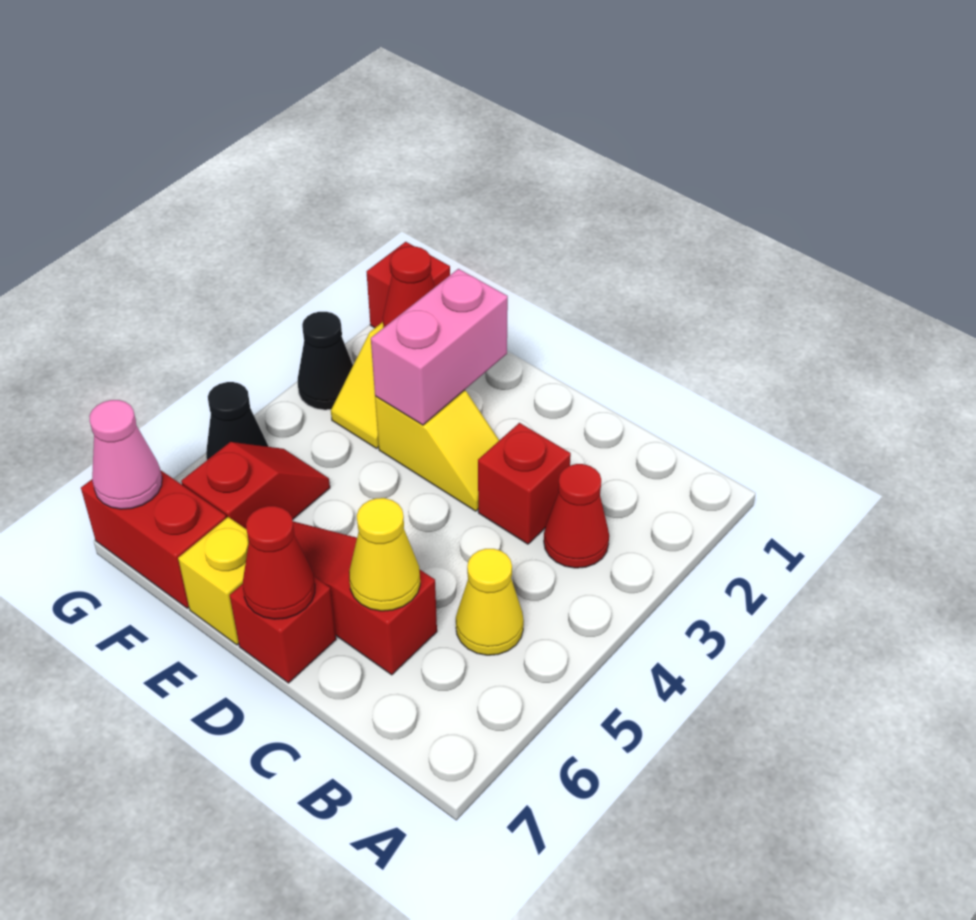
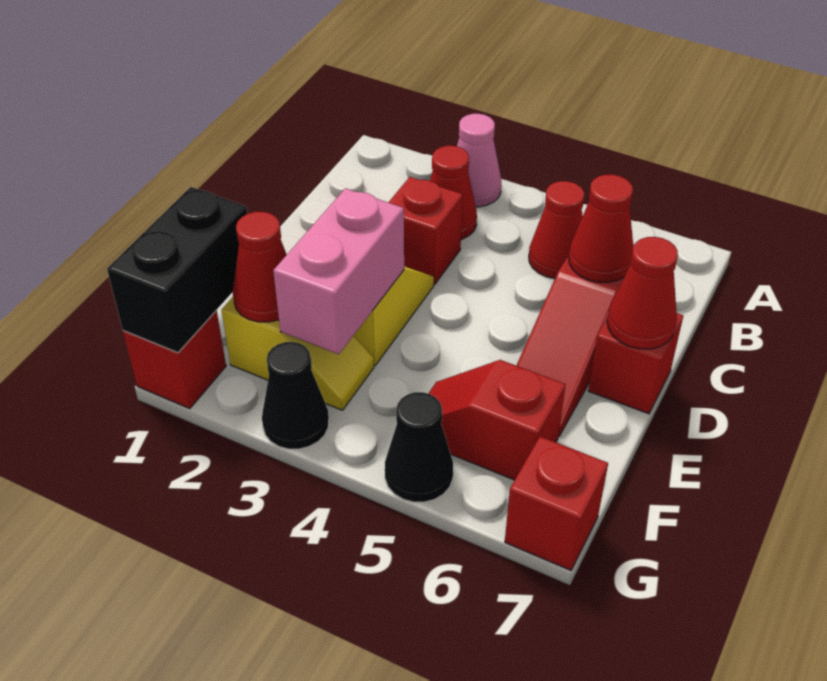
yellow 1x1 cone [456,549,524,655] -> red 1x1 cone [529,181,584,279]
yellow 1x1 cone [349,498,420,611] -> red 1x1 cone [569,174,633,282]
pink 1x2 brick [371,269,508,425] -> pink 1x2 brick turned to [273,188,404,354]
yellow 1x1 brick [178,517,249,645] -> none
none -> black 1x2 brick [107,187,247,353]
red 1x2 brick [81,470,226,608] -> red 1x1 brick [505,437,608,570]
pink 1x1 cone [89,400,162,509] -> pink 1x1 cone moved to [457,114,501,207]

